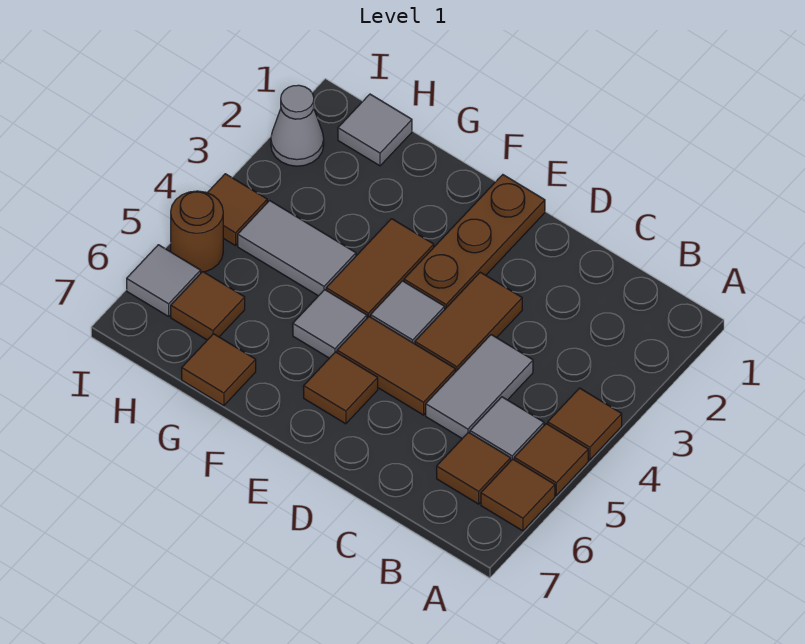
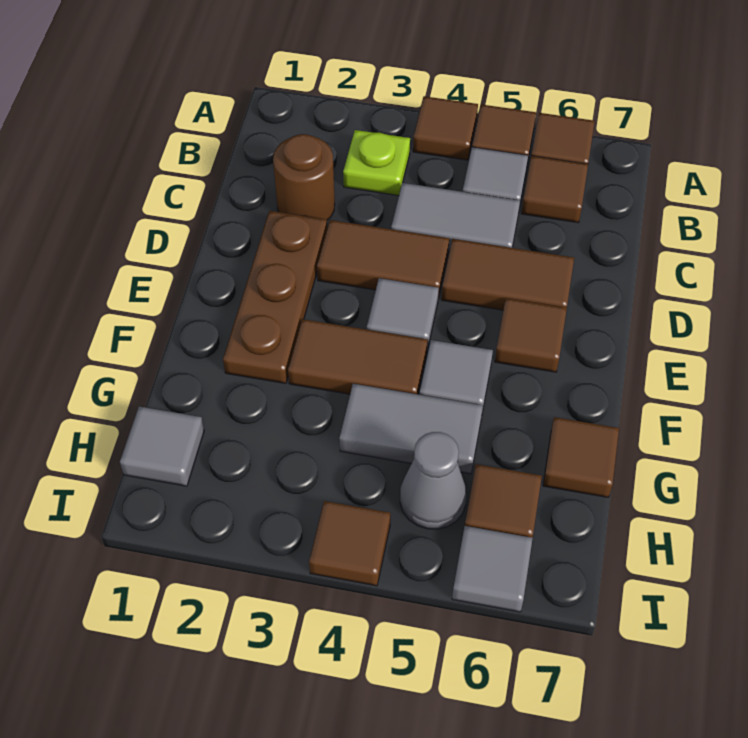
none -> lime 1x1 plate [343,130,410,196]
brown 1x2 tile [337,317,455,415] -> brown 1x2 tile turned to [441,239,574,310]
brown 1x3 plate [404,175,545,309] -> brown 1x3 plate turned to [223,211,327,383]
grey 1x2 tile [238,201,356,296] -> grey 1x2 tile turned to [339,384,483,474]
grey 1x1 cone [271,85,324,166] -> grey 1x1 cone moved to [400,432,466,529]
brown 1x1 round brick [171,191,223,272] -> brown 1x1 round brick moved to [273,134,335,220]

